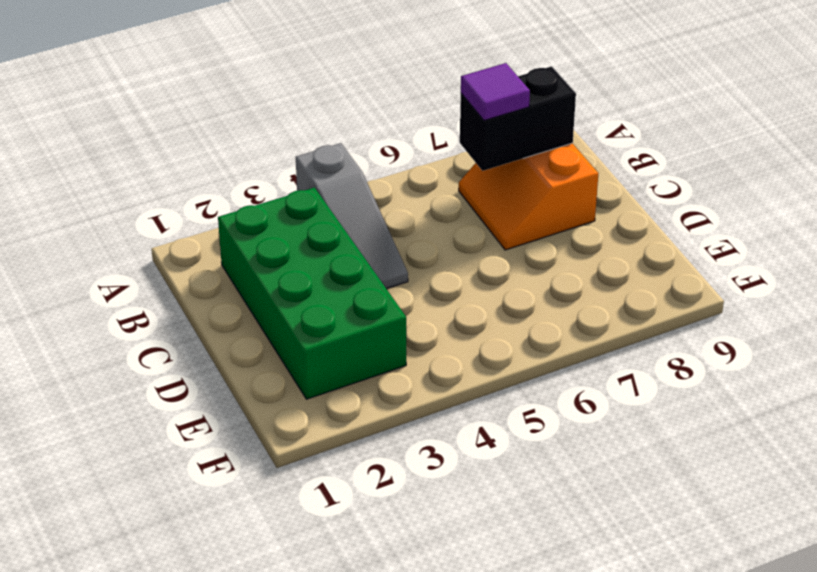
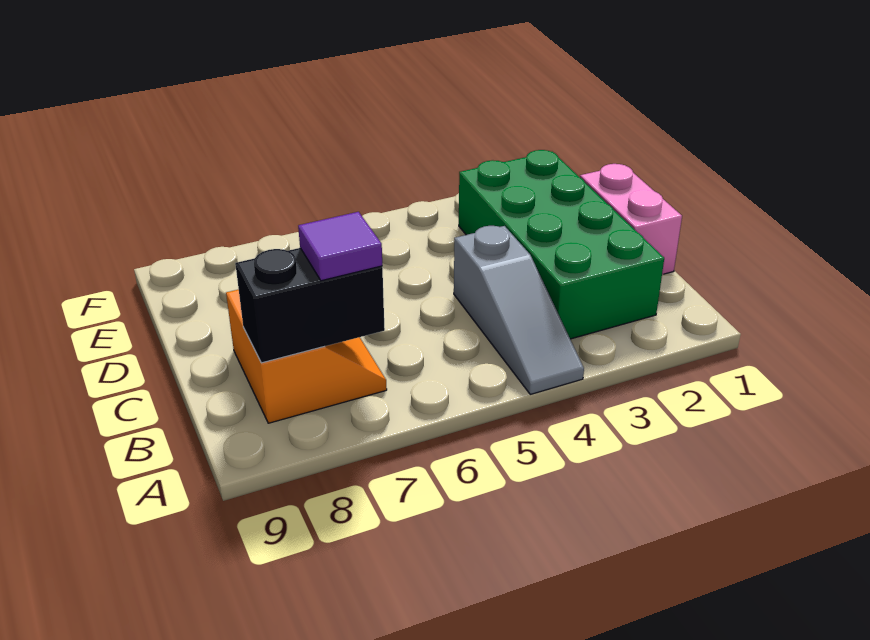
grey 1x3 slope [296,143,408,289] -> grey 1x3 slope turned to [454,226,584,394]
none -> pink 1x2 brick [580,164,682,275]

